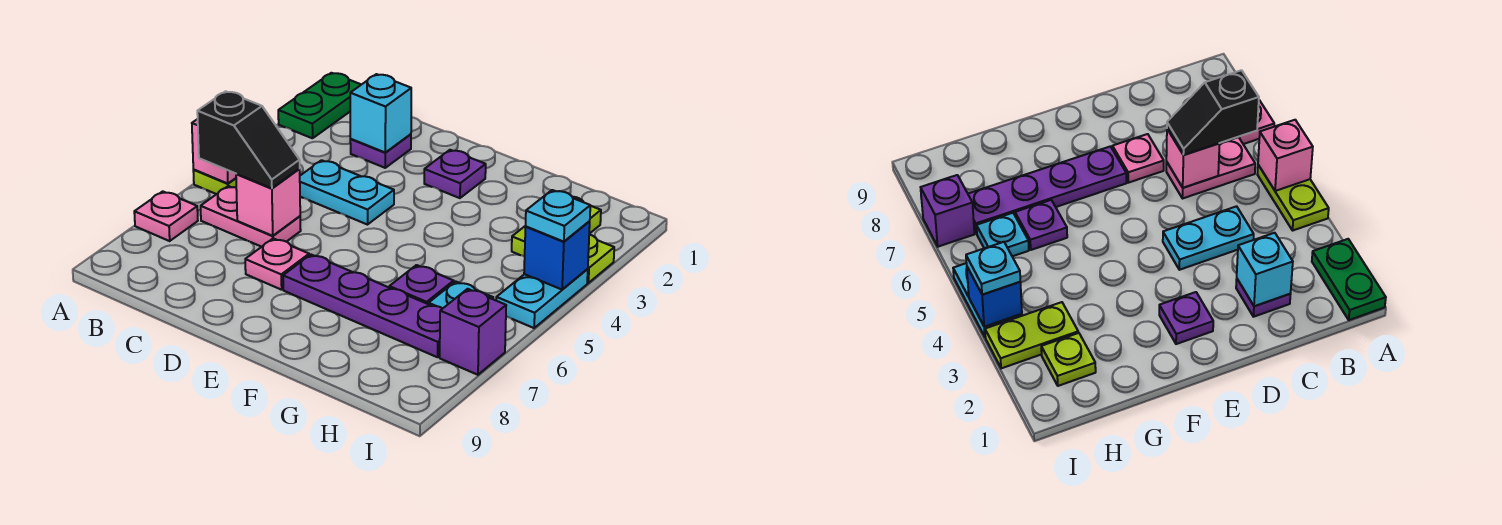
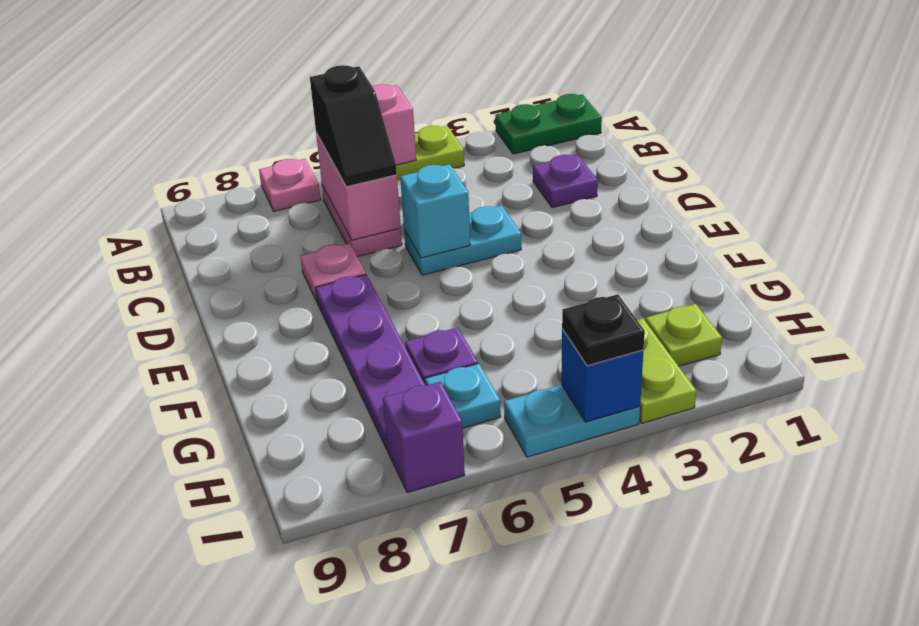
cyan 1x1 brick [350,74,411,152] -> cyan 1x1 brick moved to [400,164,470,258]
cyan 1x2 plate [300,160,394,225] -> cyan 1x2 plate turned to [404,205,521,275]
pink 1x1 brick [236,169,300,236] -> pink 1x2 brick [316,133,401,240]
purple 1x1 plate [424,150,486,198] -> none
cyan 1x1 plate [526,190,590,242] -> black 1x1 plate [562,294,645,366]

